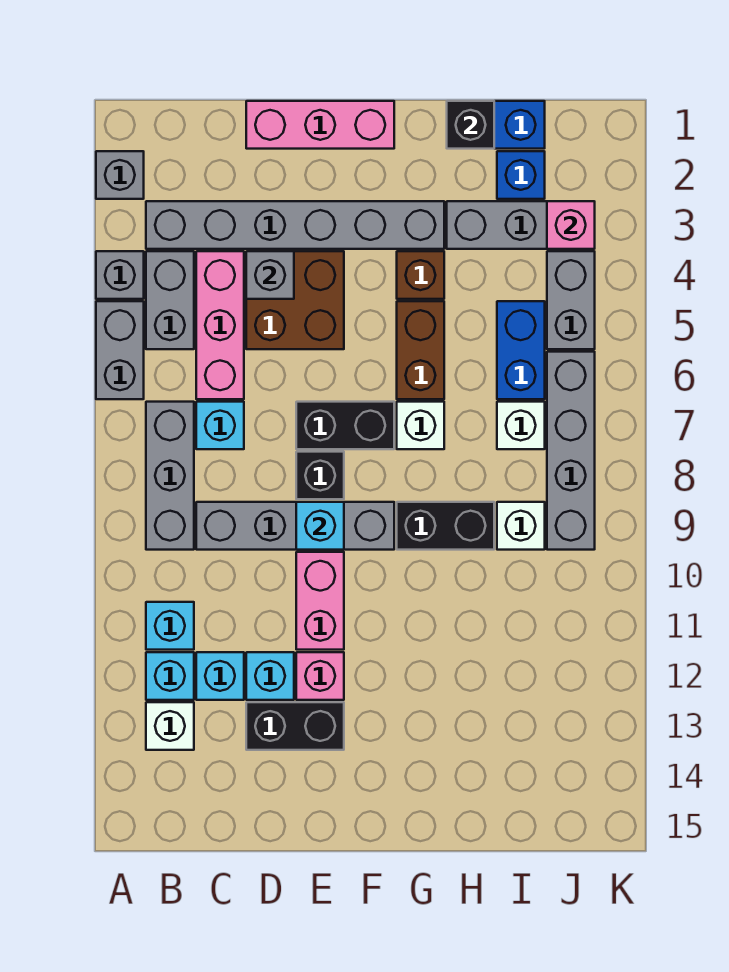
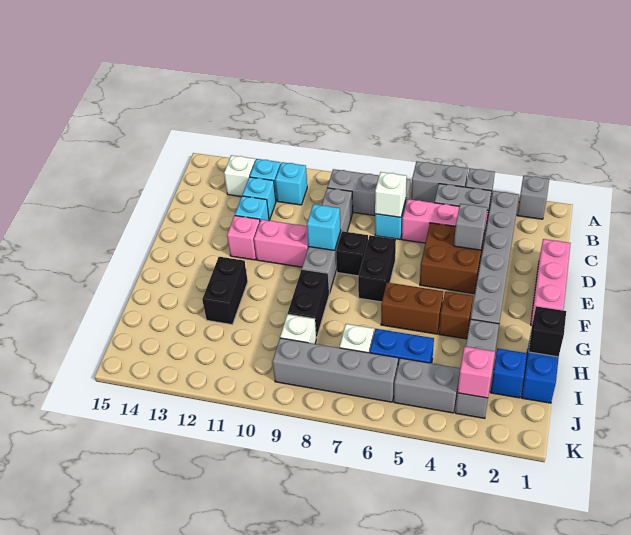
black 1x2 brick [246,702,344,750] -> black 1x2 brick moved to [202,257,248,325]
white 1x1 brick [397,402,444,449] -> white 1x1 brick moved to [375,172,407,217]

